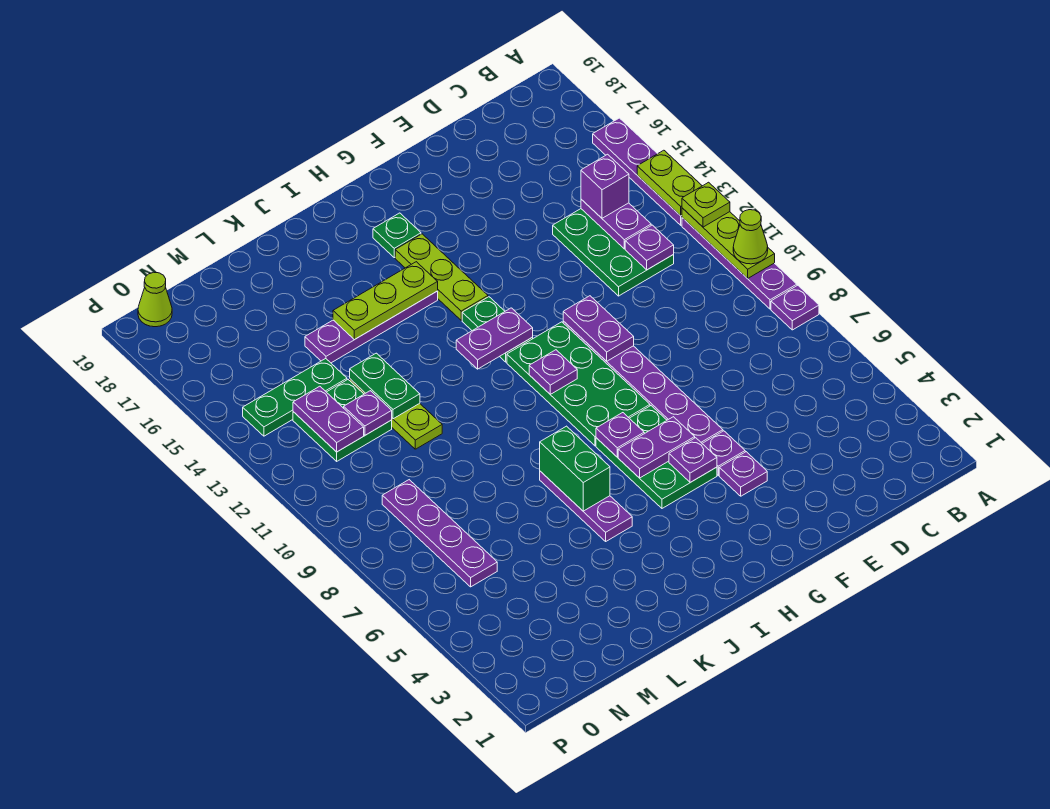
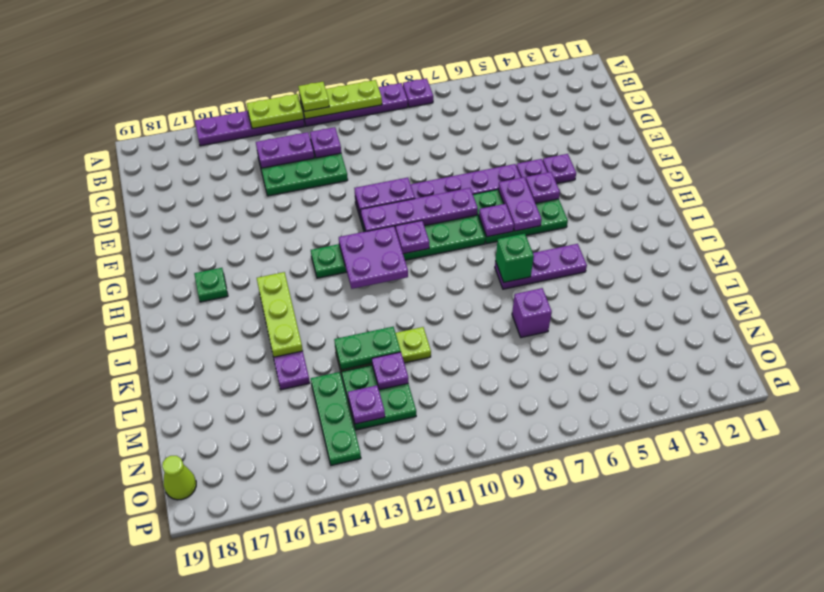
lime 1x1 cone [733,210,768,264] -> none
purple 1x1 brick [581,154,629,218] -> purple 1x1 brick moved to [512,288,552,338]
purple 1x2 plate [456,308,533,369] -> purple 2x2 plate [339,226,408,289]
lime 1x3 plate [395,234,488,320] -> none
green 1x2 brick [540,426,610,511] -> green 1x1 brick [495,234,534,282]
purple 1x4 plate [382,480,497,587] -> purple 1x4 plate moved to [361,188,478,231]
purple 1x2 plate [293,386,364,452] -> purple 1x1 plate [348,385,385,424]

